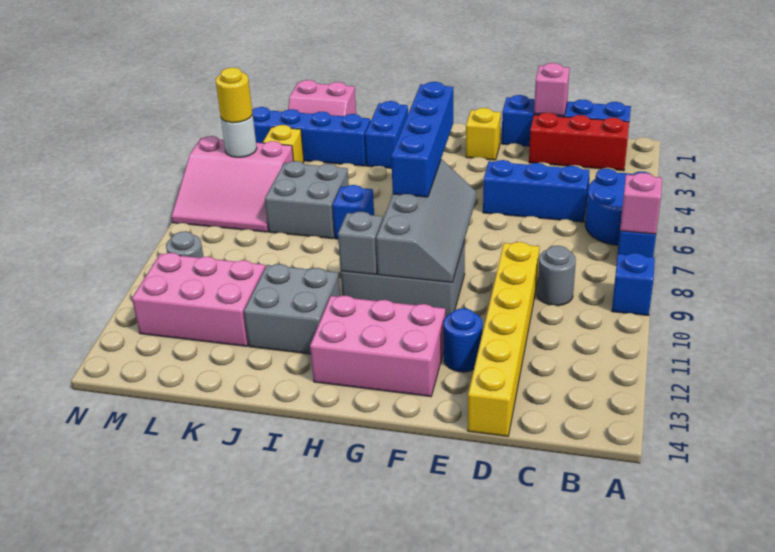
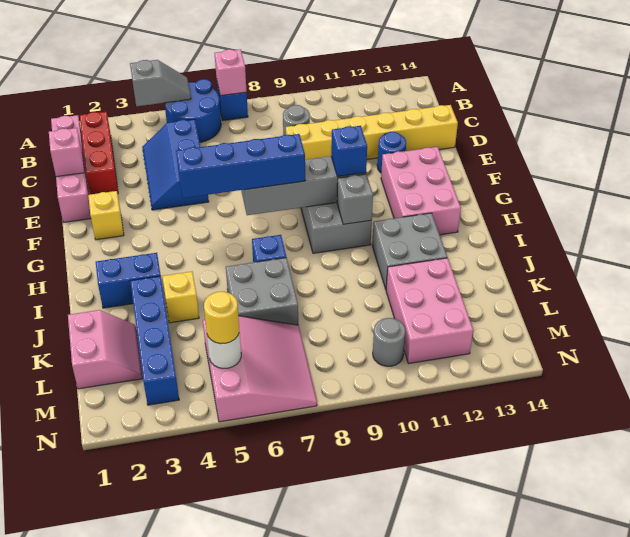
none -> grey 1x2 slope [130,60,191,106]
blue 1x1 brick [612,253,655,316] -> blue 1x1 brick moved to [331,126,367,177]
blue 1x4 brick [502,95,631,146] -> pink 1x4 brick [51,115,91,222]
yellow 1x1 brick [263,125,304,163] -> yellow 1x1 brick moved to [162,272,199,323]

